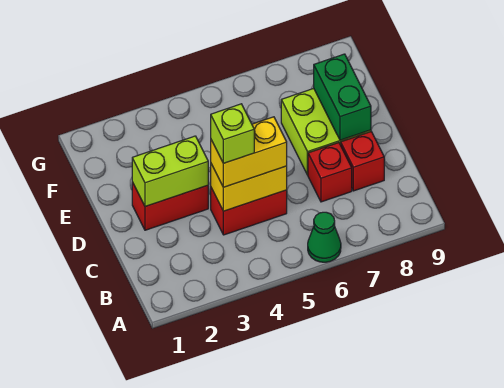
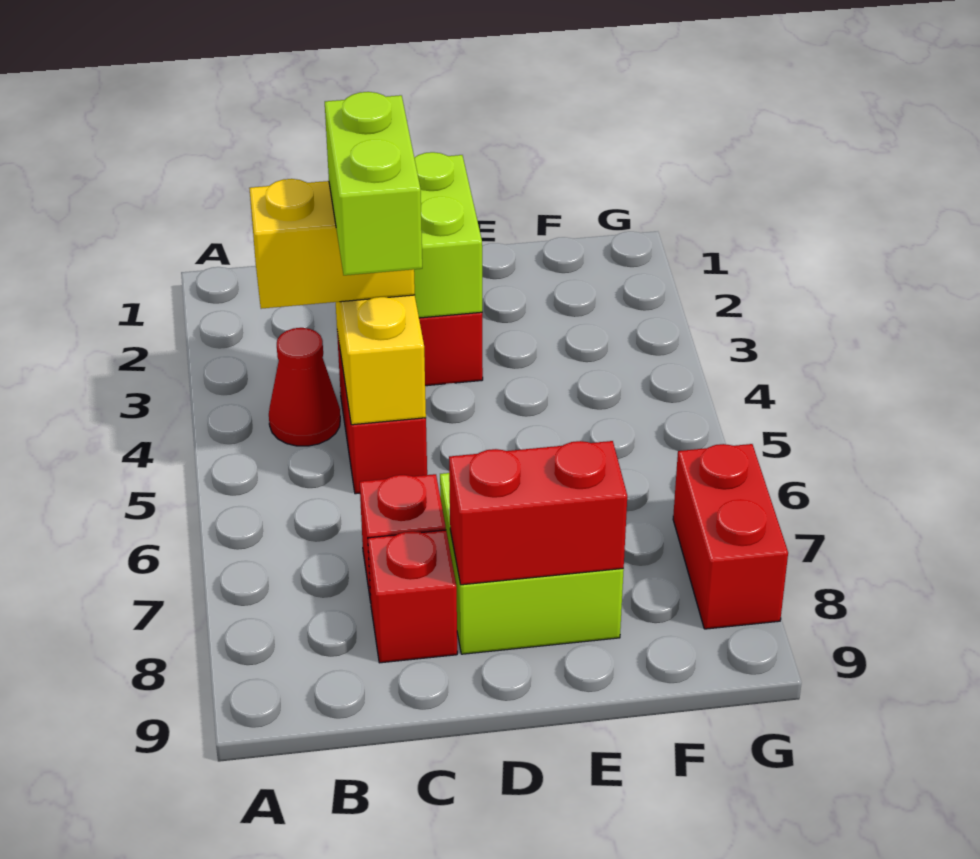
green 1x1 cone [308,212,341,262] -> none
none -> red 1x1 cone [269,328,340,446]
yellow 1x2 brick [211,117,287,187] -> yellow 1x2 brick turned to [249,179,415,309]
lime 1x1 brick [211,104,254,163] -> lime 1x2 brick [325,92,422,275]
green 1x2 brick [314,54,371,140] -> red 1x2 brick [449,441,627,585]
none -> red 1x2 brick [673,444,788,629]

